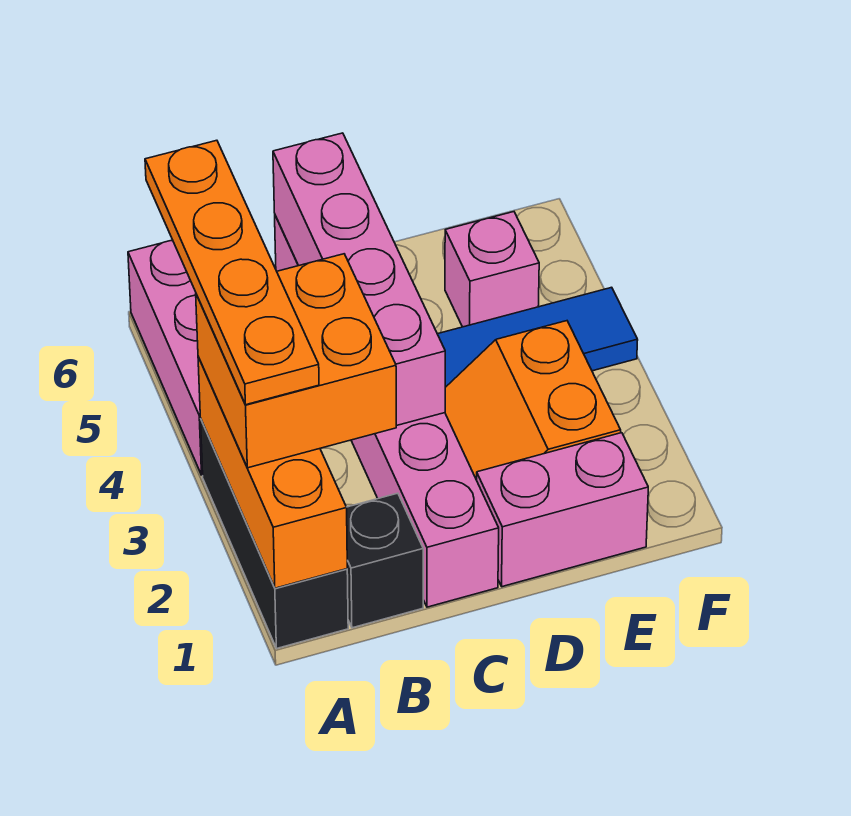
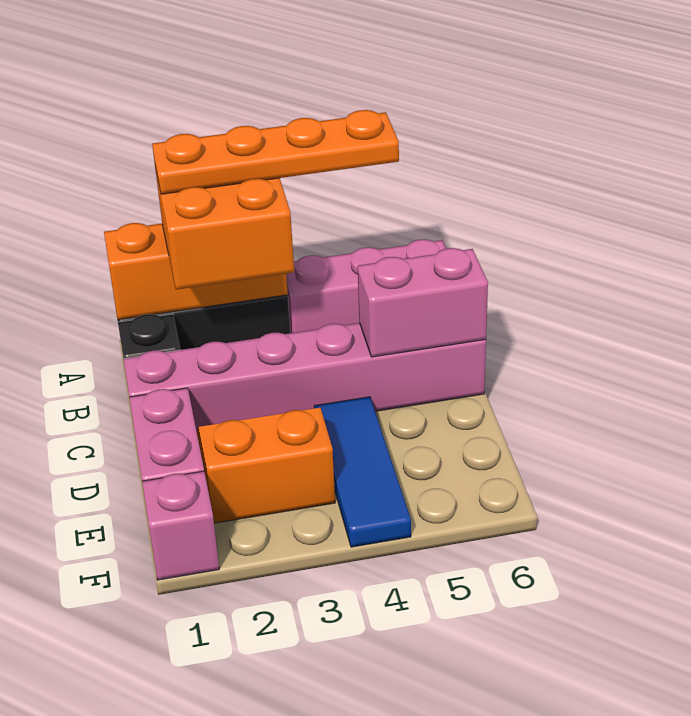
pink 1x4 brick [273,133,445,426] -> pink 1x2 brick [358,248,488,357]
pink 1x1 brick [445,212,539,327] -> pink 1x1 brick moved to [142,471,219,580]

